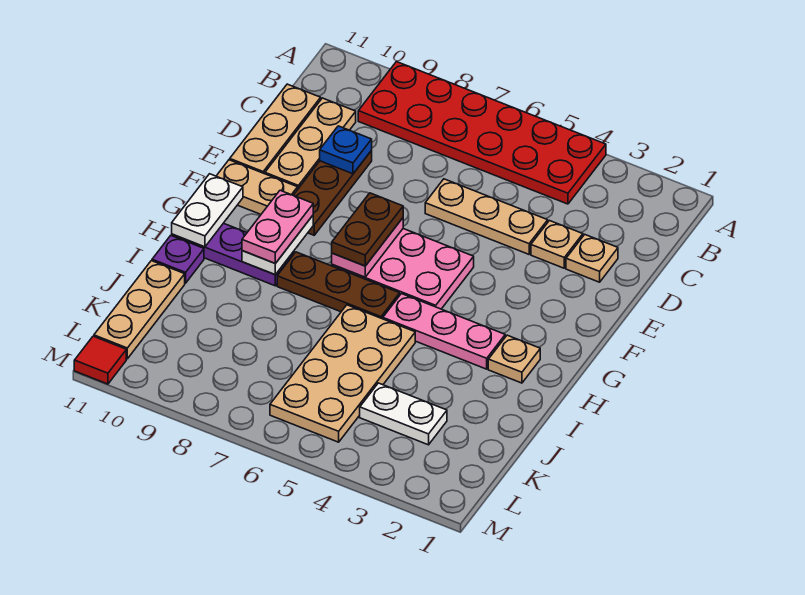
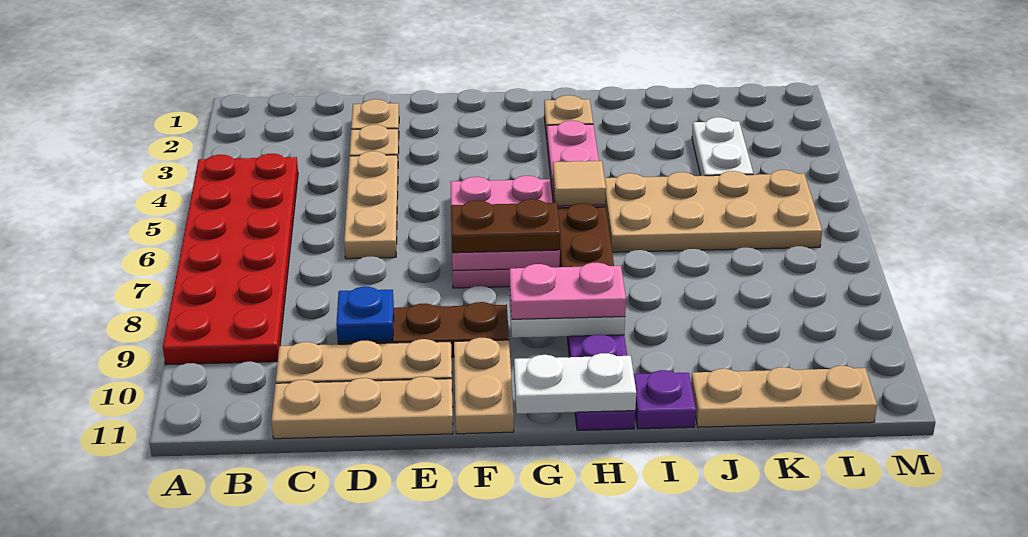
none -> tan 1x1 tile [553,161,606,206]
red 1x1 tile [74,336,126,384] -> none

